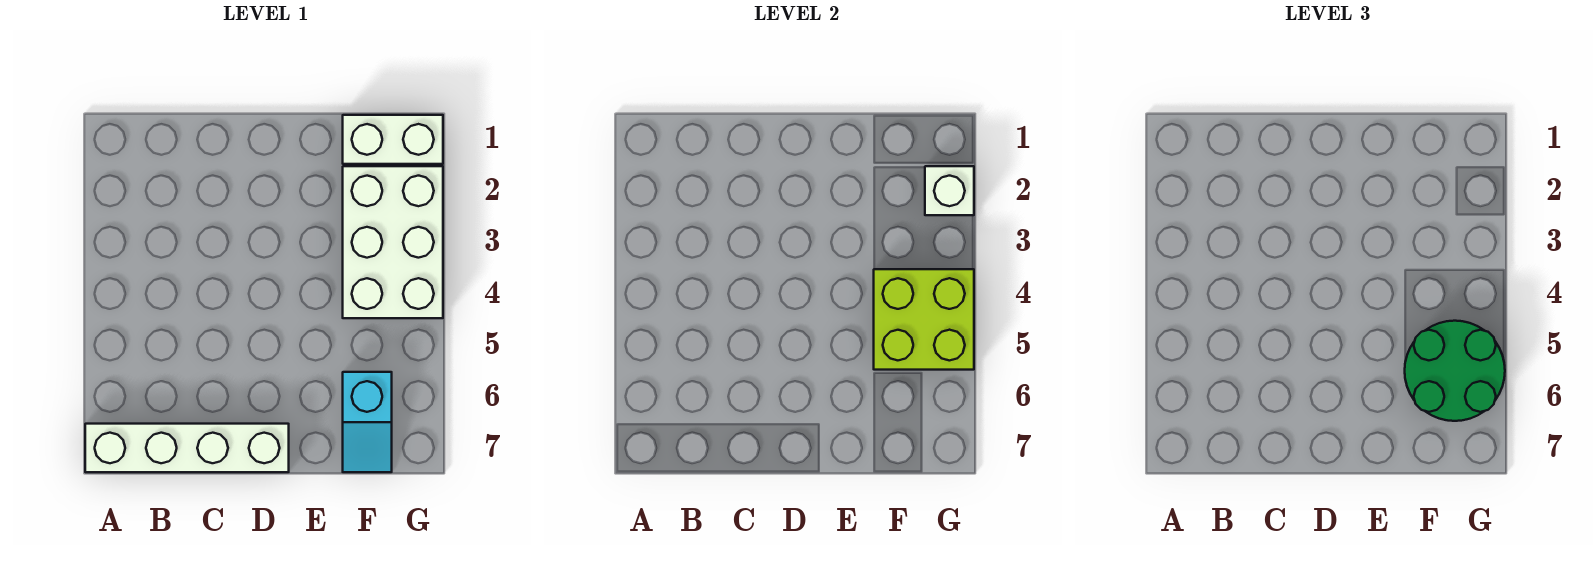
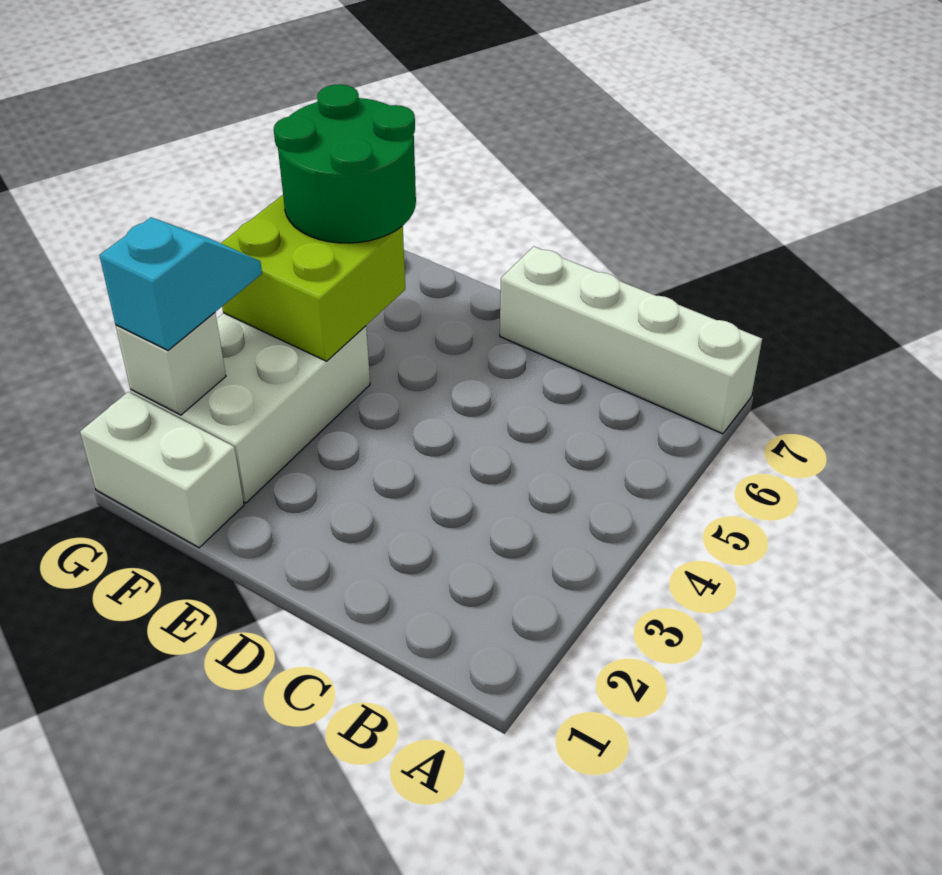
cyan 1x2 slope [343,372,392,472] -> cyan 1x2 slope moved to [99,217,262,350]

